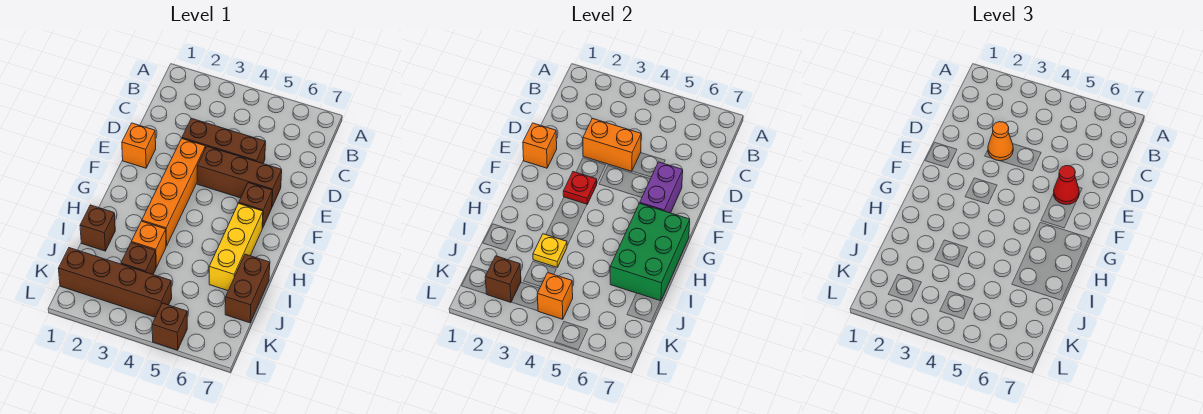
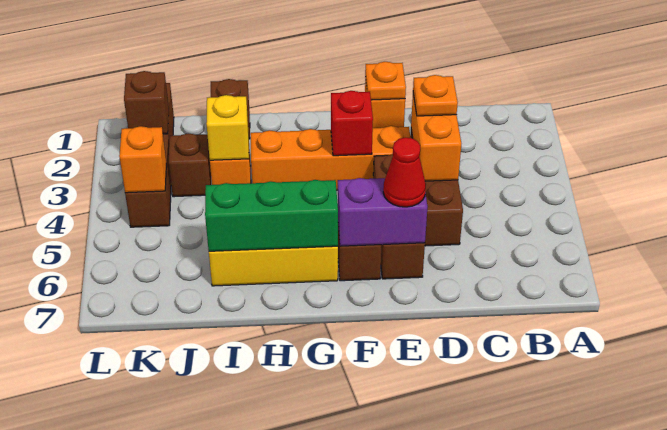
orange 1x1 cone [988,122,1013,161] -> orange 1x1 plate [413,75,458,116]
orange 1x1 brick [523,123,557,168] -> orange 1x1 plate [365,62,406,100]
red 1x1 plate [563,172,597,204] -> red 1x1 brick [331,91,373,156]
green 2x3 brick [610,203,690,301] -> green 1x3 brick [205,180,338,251]
yellow 1x1 plate [533,234,567,267] -> yellow 1x1 brick [206,95,249,160]
brown 1x2 brick [225,254,270,323] -> none
brown 1x1 brick [152,303,187,350] -> none

